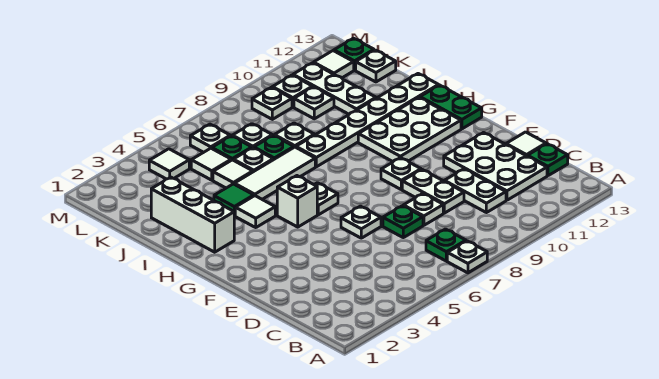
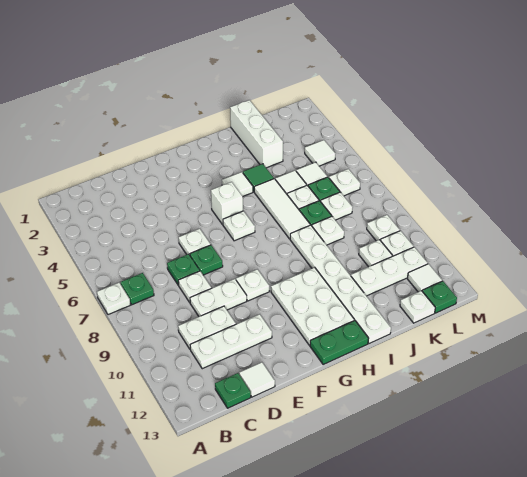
white 2x3 plate [444,133,547,200] -> white 1x3 plate [190,314,272,369]
none -> green 1x1 plate [190,245,223,275]
white 1x3 brick [151,177,234,252] -> white 1x3 brick turned to [230,100,283,168]

